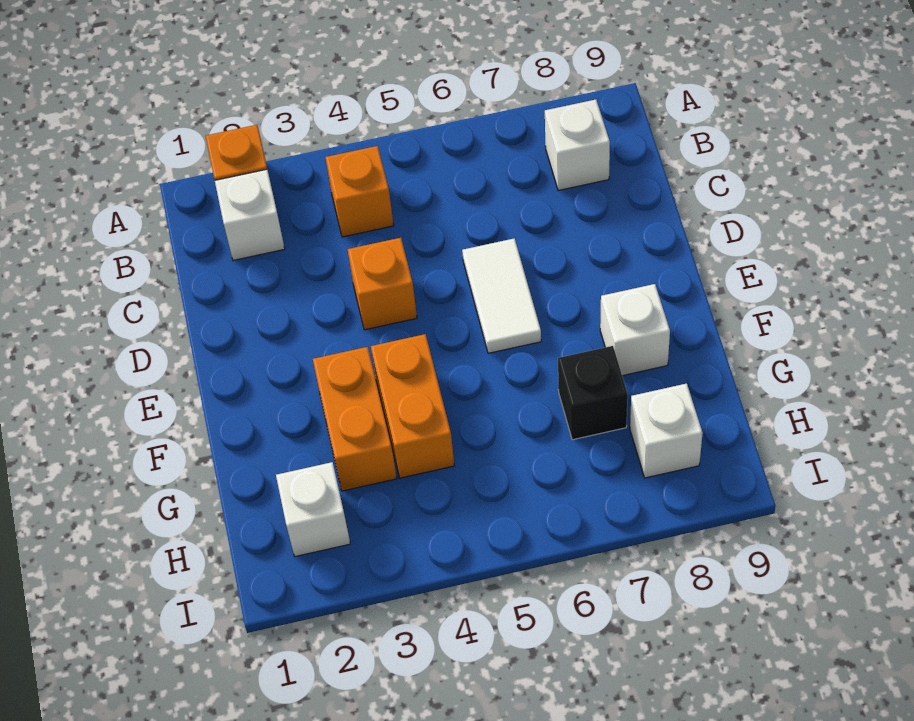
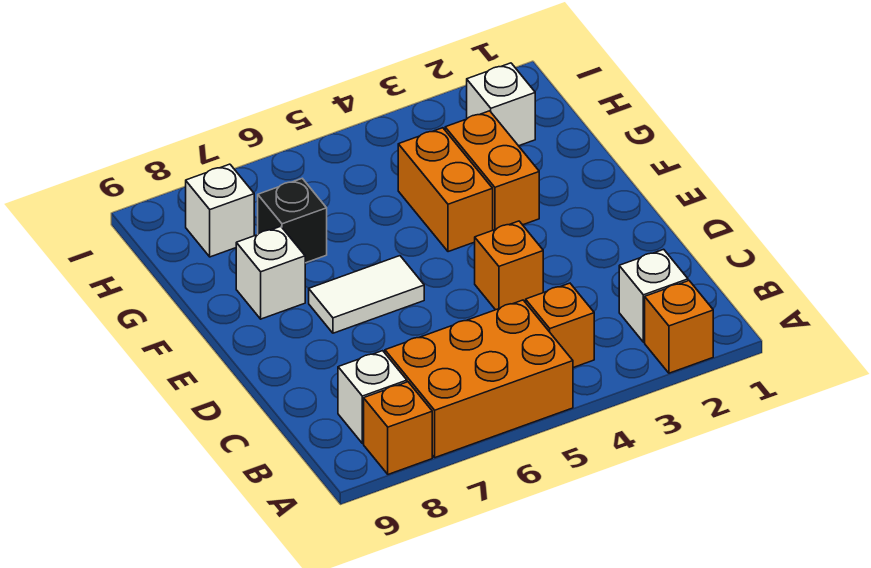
none -> orange 2x3 brick [385,300,573,458]
none -> orange 1x1 brick [364,382,432,474]
white 1x2 tile [462,238,541,353] -> white 1x2 tile turned to [309,256,424,333]

